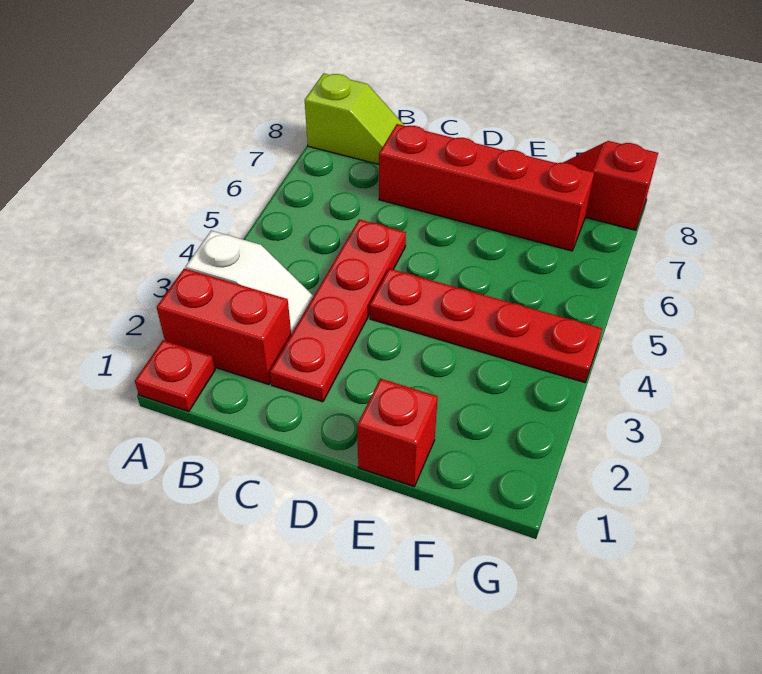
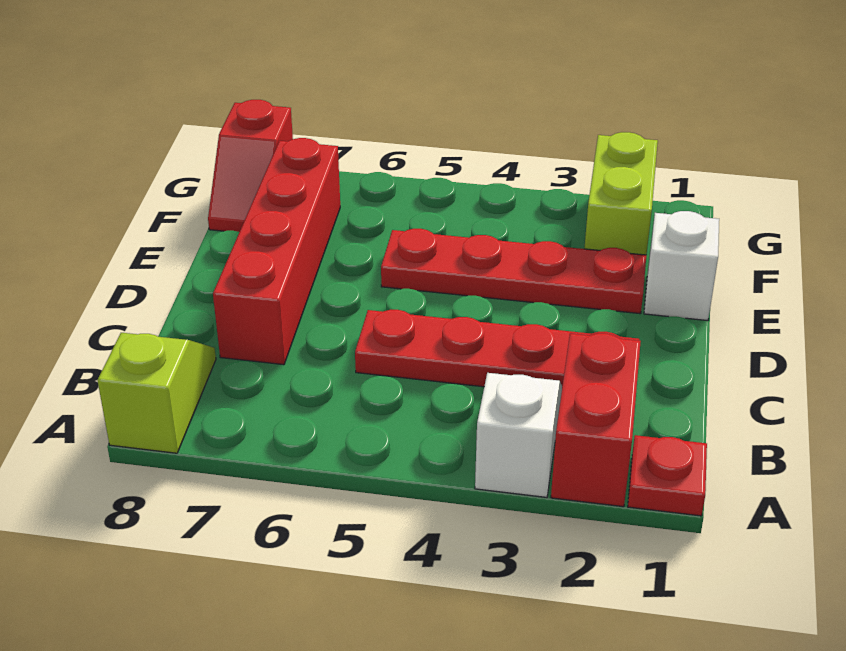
red 1x4 plate [370,269,602,382] -> red 1x4 plate turned to [381,229,646,314]
red 1x1 brick [357,379,438,486] -> white 1x1 brick [644,211,719,321]
none -> lime 1x2 brick [584,132,658,255]

